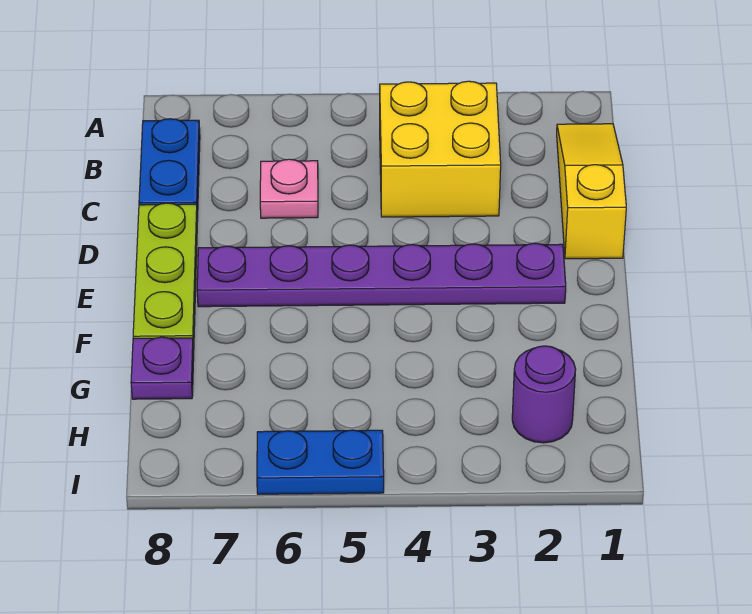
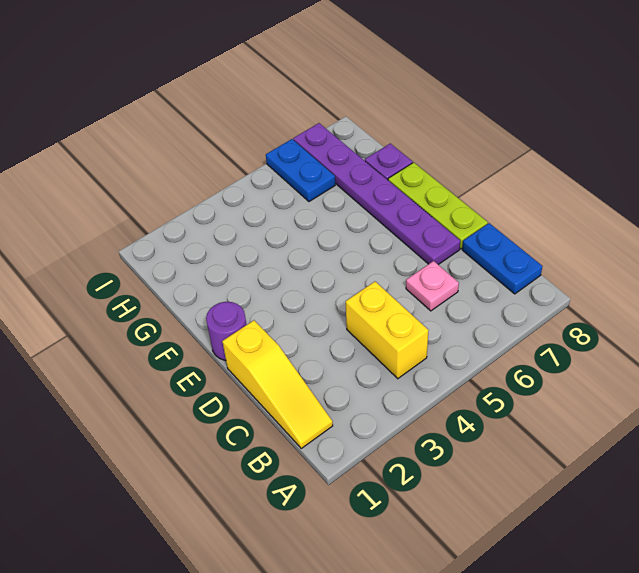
yellow 2x2 brick [380,81,501,217] -> yellow 1x2 brick [346,282,428,379]
purple 1x6 plate [197,243,566,307] -> purple 1x6 plate turned to [293,123,460,265]
purple 1x1 round brick [512,346,576,443] -> purple 1x1 round brick moved to [206,302,247,360]
blue 1x2 plate [257,430,384,494] -> blue 1x2 plate turned to [266,139,335,202]

